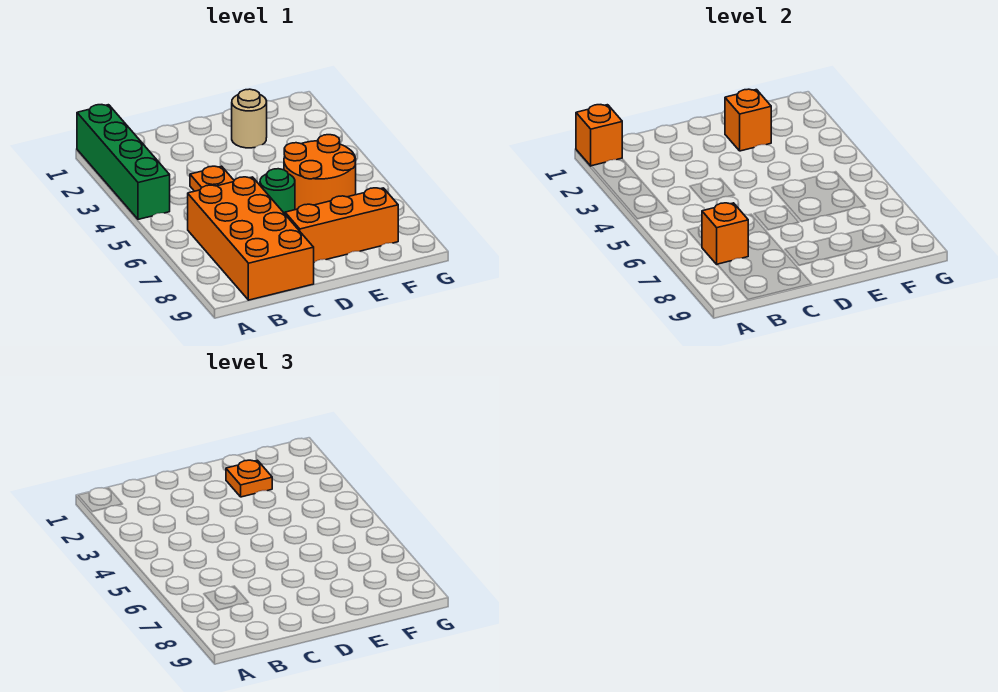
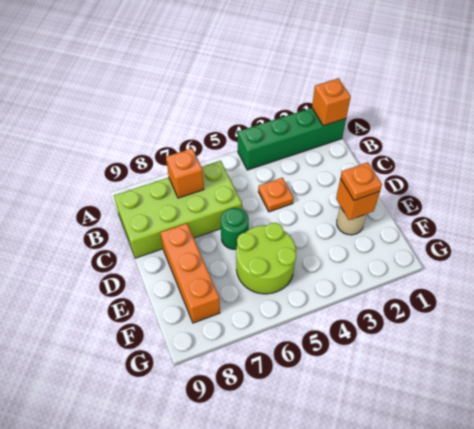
orange 2x4 brick [188,177,314,300] -> lime 2x4 brick [114,161,242,258]
orange 2x2 round brick [284,135,356,210] -> lime 2x2 round brick [236,223,296,294]

